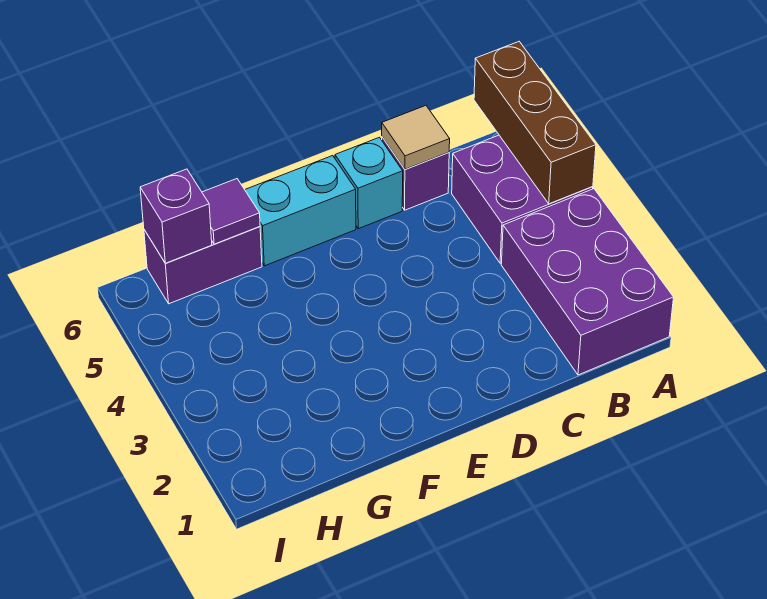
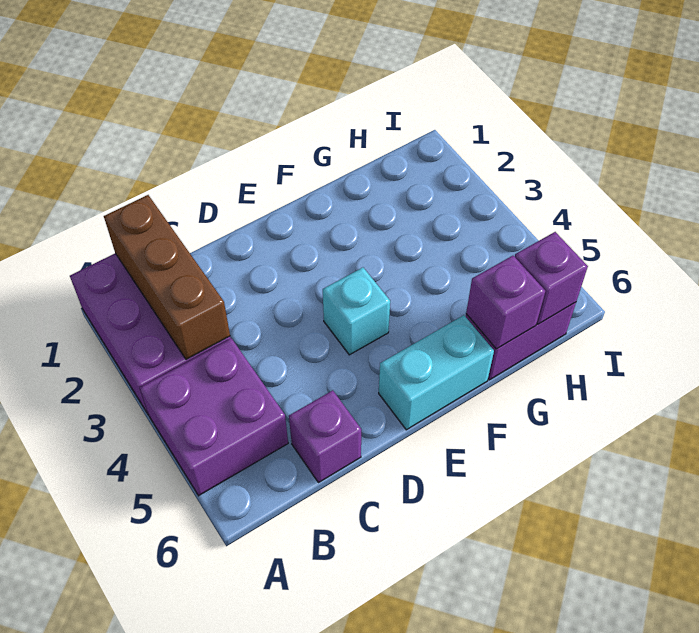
brown 1x3 brick [474,42,596,204] -> brown 1x3 brick moved to [104,195,230,360]
tan 1x1 tile [382,106,450,169] -> none
cyan 1x1 brick [335,137,403,229] -> cyan 1x1 brick moved to [323,268,390,355]
purple 1x1 tile [202,179,260,244] -> purple 1x1 brick [466,256,545,349]

